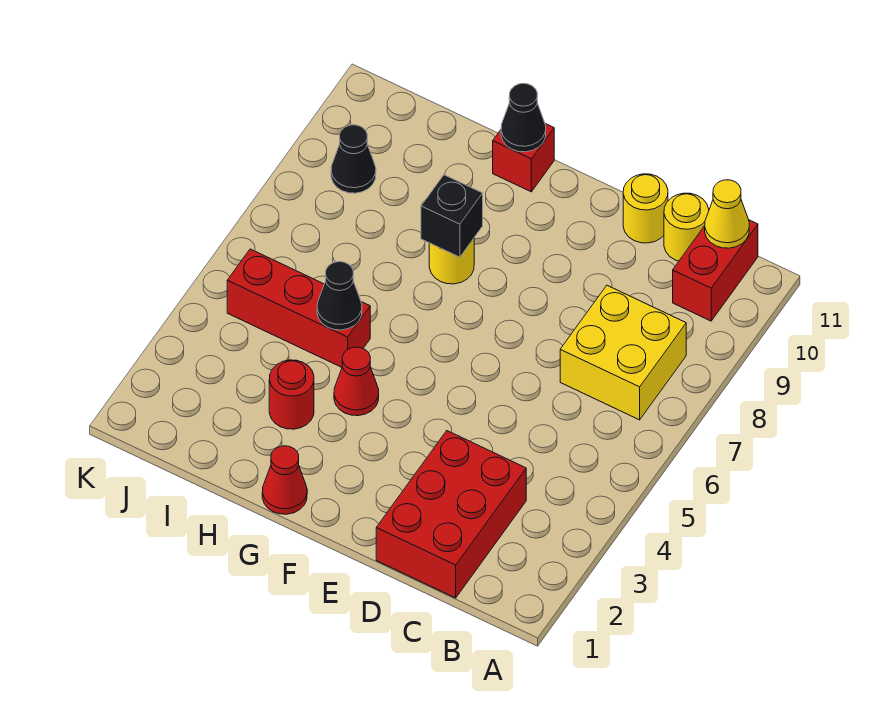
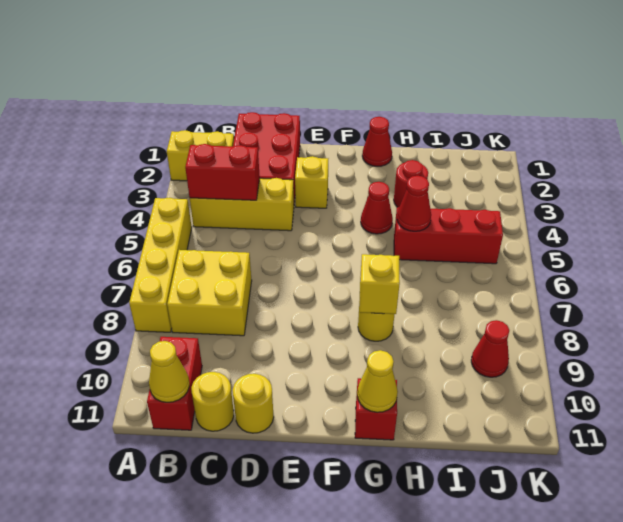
none -> yellow 1x2 brick [167,130,234,181]
none -> yellow 1x4 brick [129,198,192,332]
none -> yellow 1x3 brick [190,178,294,231]
none -> red 1x2 brick [185,144,260,200]
none -> yellow 1x1 brick [295,156,328,208]
black 1x1 brick [421,175,483,257] -> yellow 1x1 brick [359,254,400,314]
black 1x1 cone [501,83,546,152] -> yellow 1x1 cone [357,350,398,412]
black 1x1 cone [317,262,362,330] -> red 1x1 cone [397,176,431,231]
black 1x1 cone [331,125,376,193] -> red 1x1 cone [471,320,509,377]

